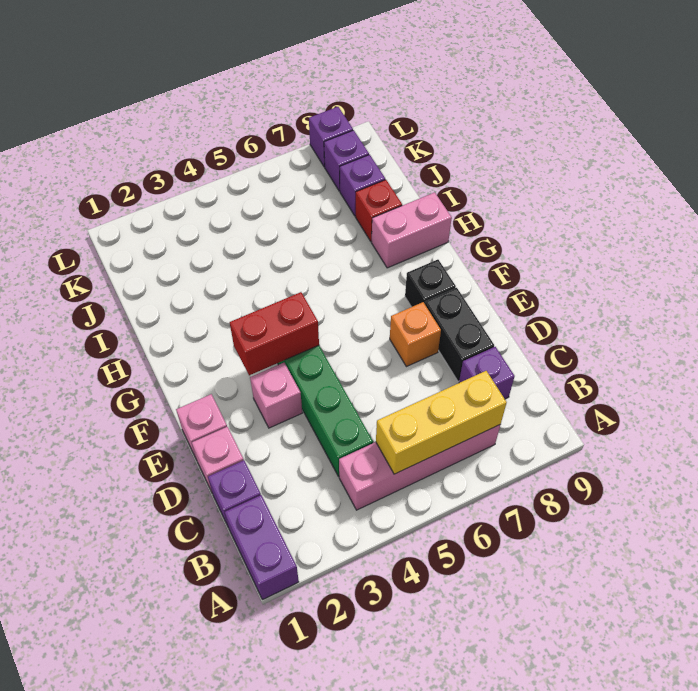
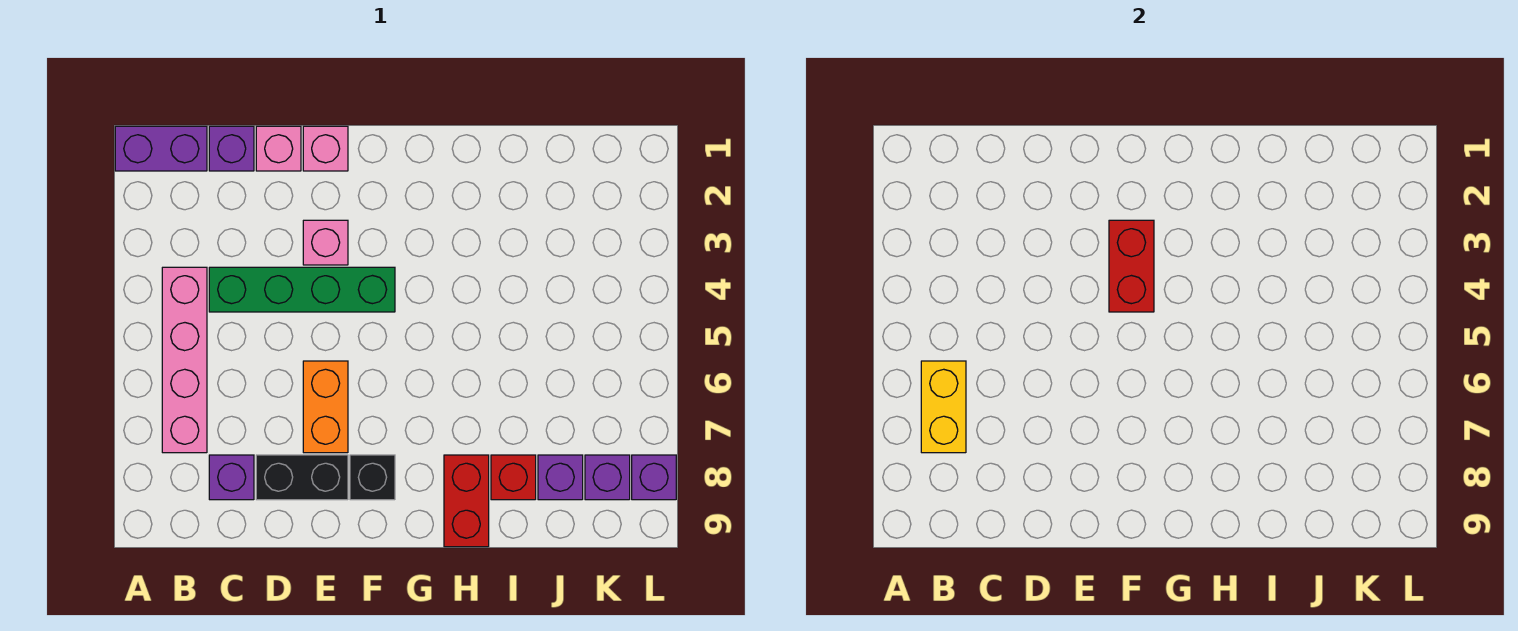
yellow 1x3 brick [376,371,507,474] -> yellow 1x2 brick [921,361,966,453]
orange 1x1 brick [390,302,441,367] -> orange 1x2 brick [303,361,348,453]
pink 1x2 brick [372,192,452,268] -> red 1x2 brick [444,455,489,547]

